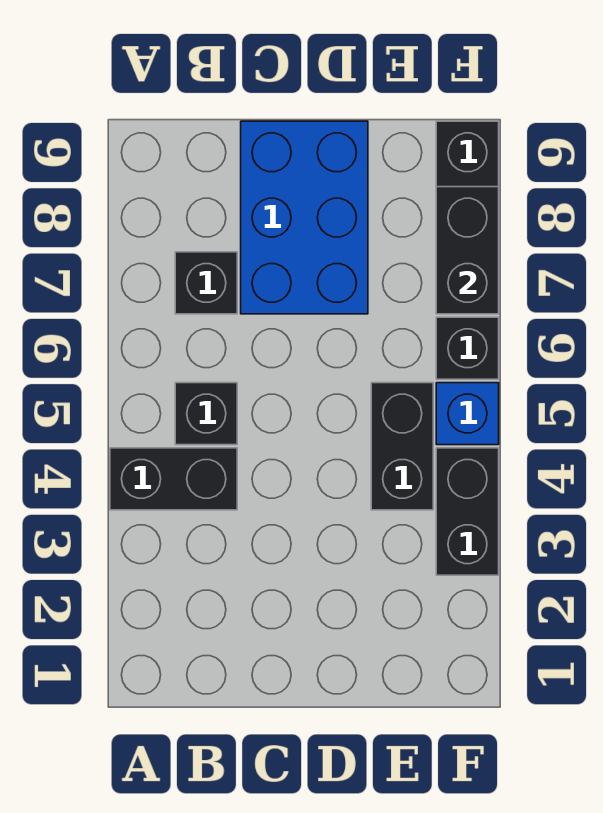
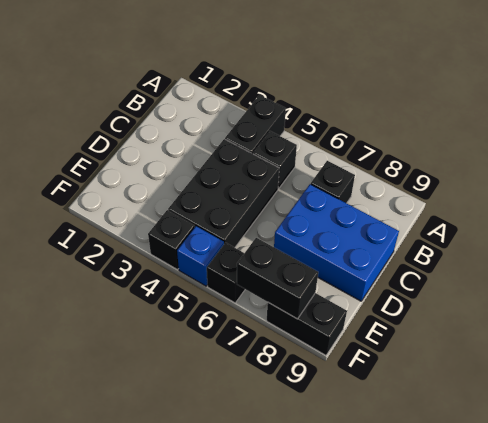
black 1x2 brick [371,383,433,510] -> black 2x3 brick [168,139,279,248]
black 1x2 brick [436,448,499,575] -> black 1x1 brick [148,210,195,270]

